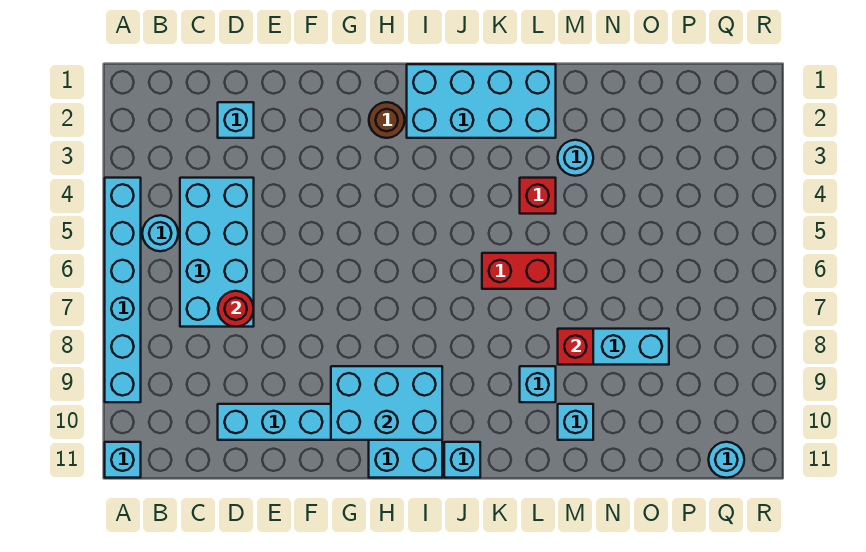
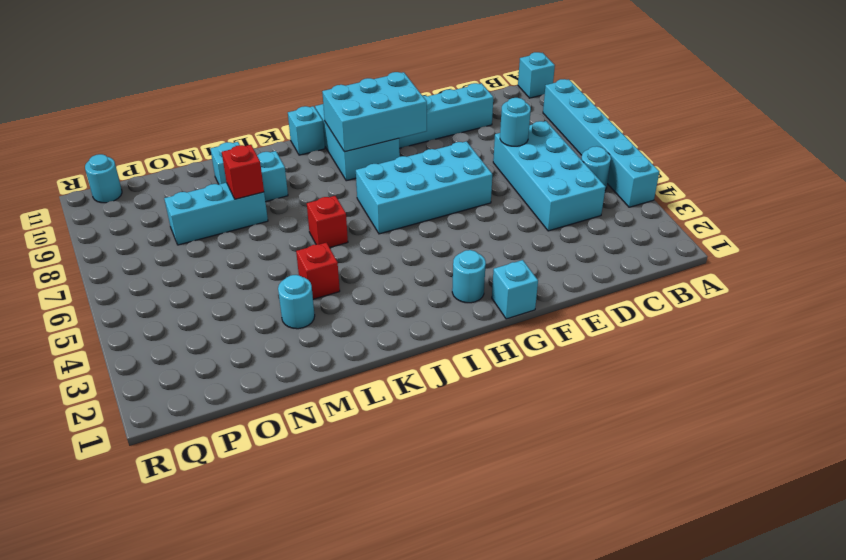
cyan 1x1 brick [218,102,254,138] -> cyan 1x1 brick moved to [492,260,538,319]
red 1x1 round brick [218,291,254,327] -> cyan 1x1 round brick [500,98,531,146]
brown 1x1 round brick [369,102,405,138] -> cyan 1x1 round brick [452,250,486,303]
cyan 2x4 brick [407,64,556,138] -> cyan 2x4 brick moved to [356,141,492,234]
red 1x2 brick [482,253,556,289] -> red 1x1 brick [307,196,348,248]

